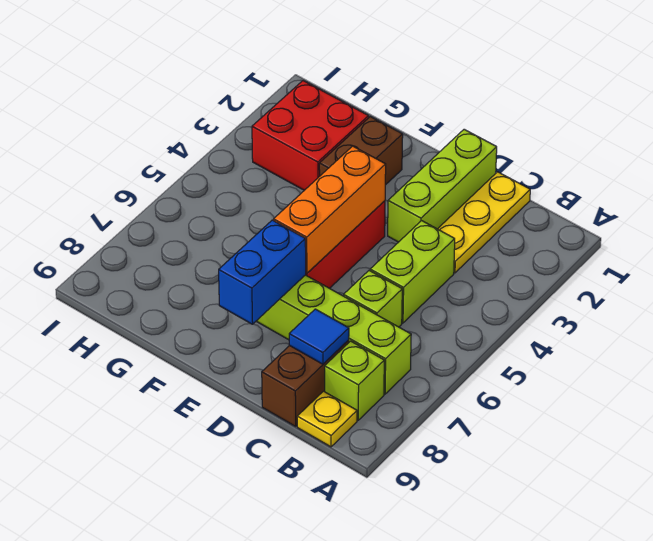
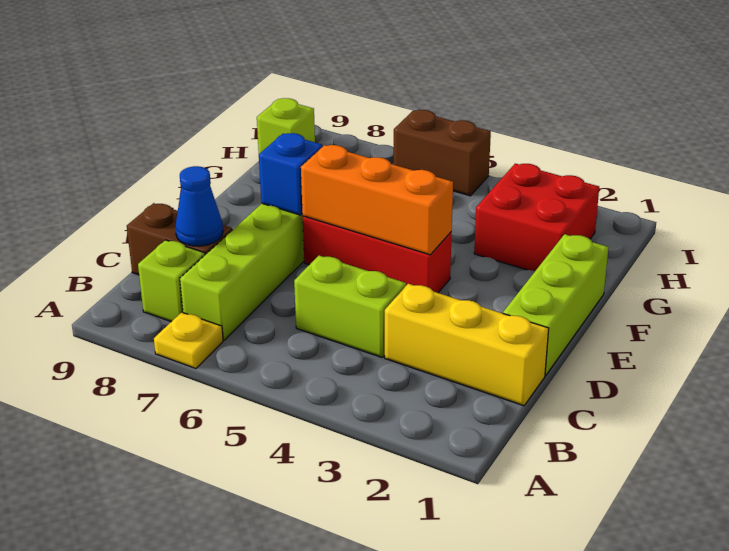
yellow 1x1 plate [297,391,357,447] -> yellow 1x1 plate moved to [154,312,223,369]
yellow 1x3 plate [438,172,530,273] -> yellow 1x3 brick [385,284,549,406]
lime 1x1 brick [344,271,402,327] -> lime 1x1 brick moved to [257,98,315,154]
blue 1x1 tile [289,309,349,364] -> blue 1x1 cone [175,166,223,246]
lime 1x3 brick [388,129,497,242] -> lime 1x3 brick turned to [503,234,609,376]
blue 1x2 brick [219,220,306,324] -> blue 1x1 brick [259,133,322,215]
brown 1x2 brick [319,117,403,185] -> brown 1x2 brick moved to [394,110,491,196]

